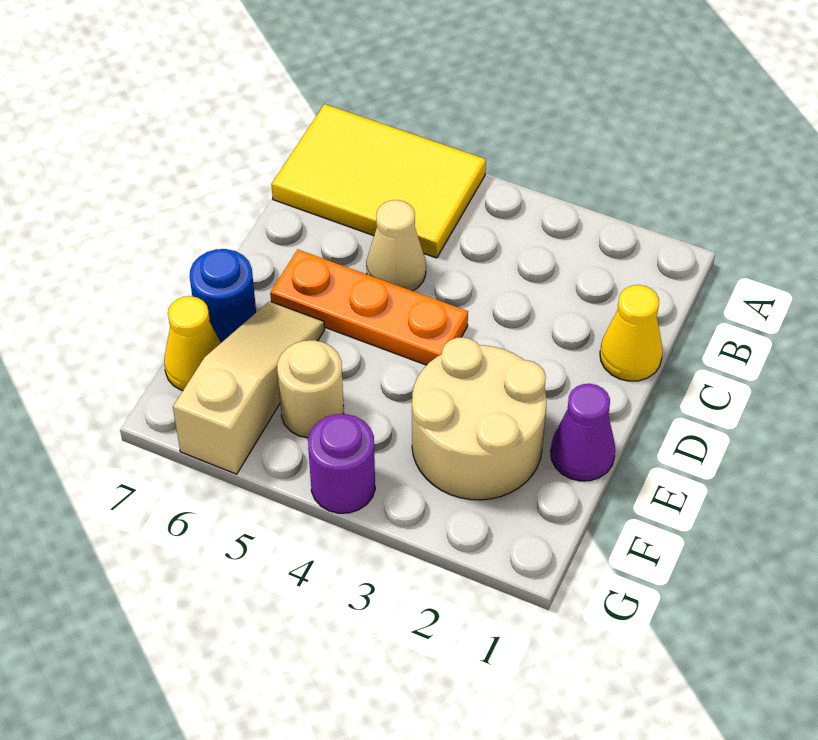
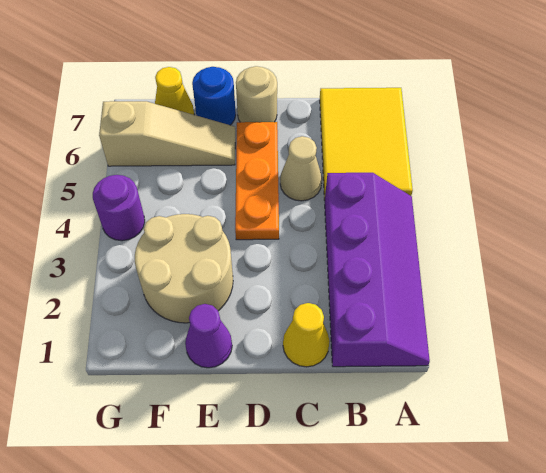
none -> purple 2x4 slope [325,173,430,367]
tan 1x1 round brick [277,340,344,438] -> tan 1x1 round brick moved to [236,66,277,122]

